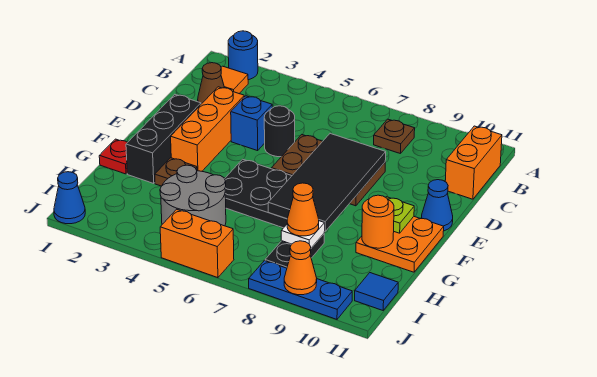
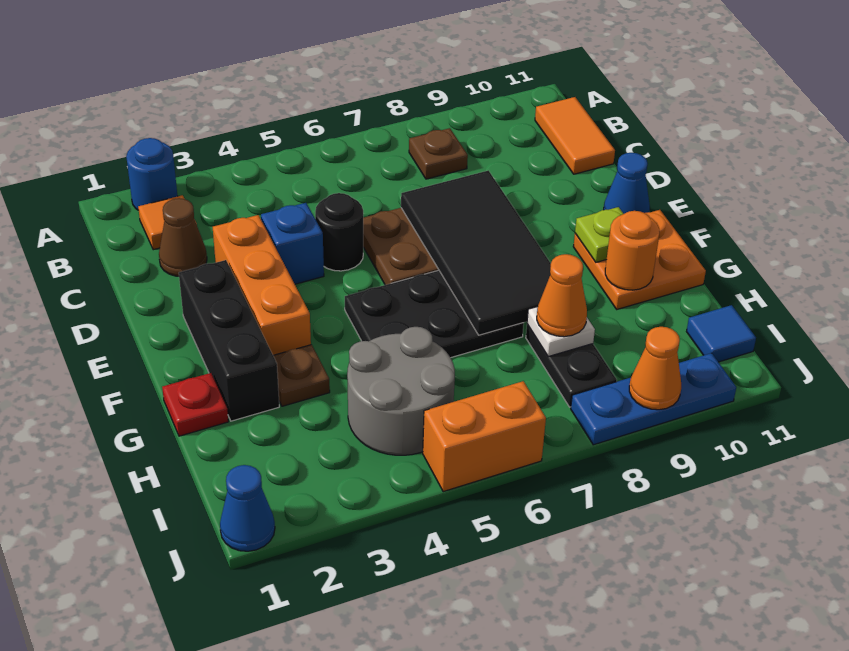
orange 1x2 brick [445,126,502,199] -> orange 1x2 tile [535,97,615,174]

